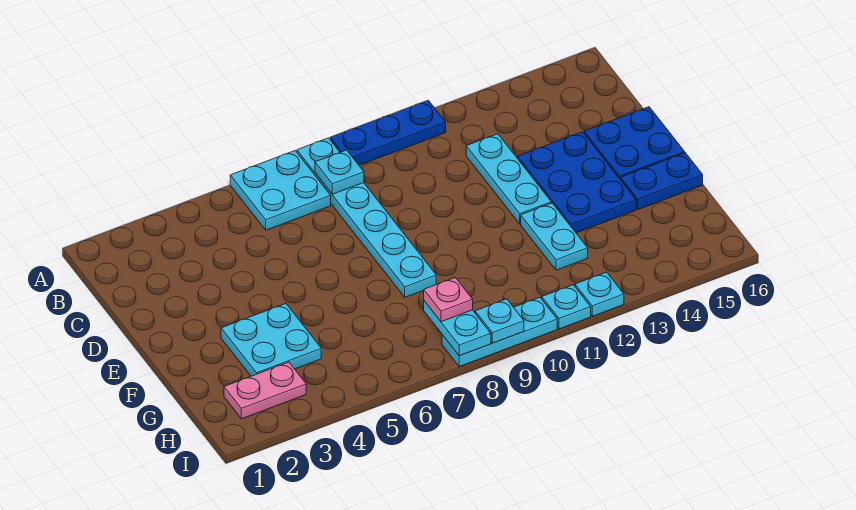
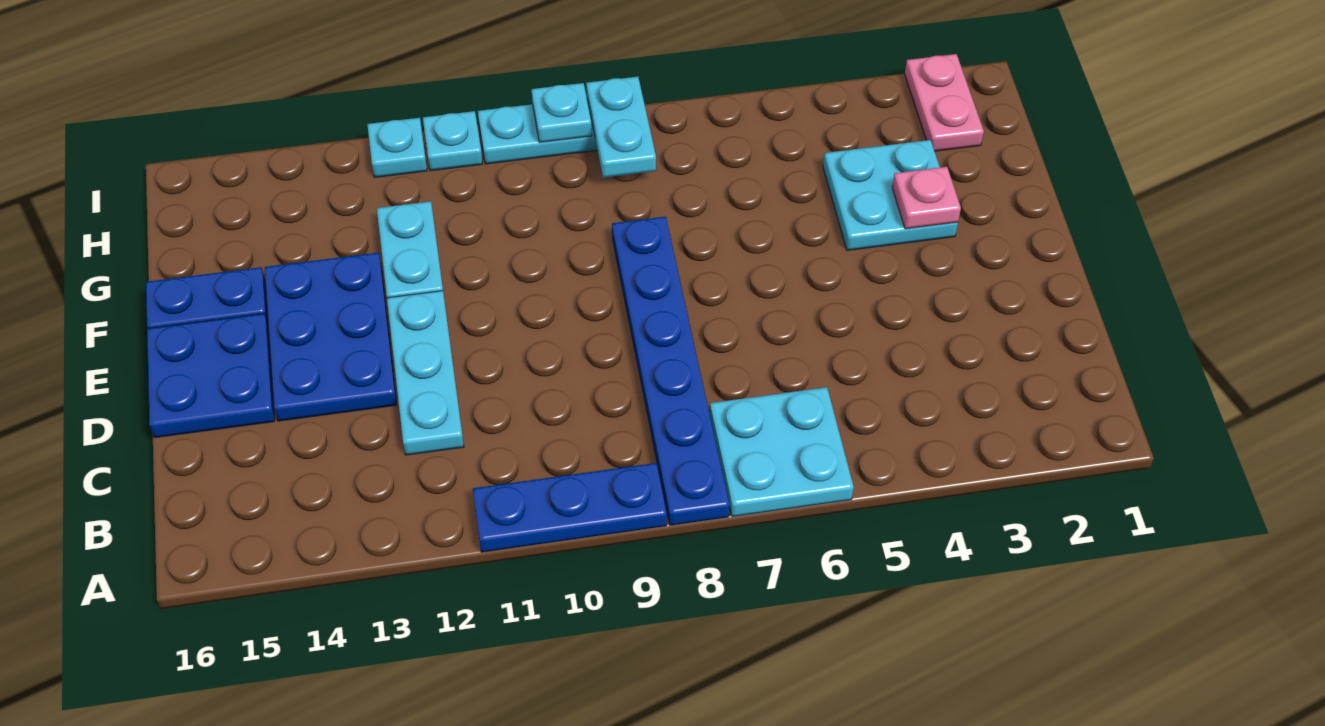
cyan 1x6 plate [297,138,436,297] -> blue 1x6 plate [612,217,730,526]
cyan 1x1 plate [315,150,364,194] -> none
pink 1x2 plate [224,362,306,419] -> pink 1x2 plate turned to [905,54,984,151]
pink 1x1 plate [424,277,473,322] -> pink 1x1 plate moved to [892,167,961,229]

